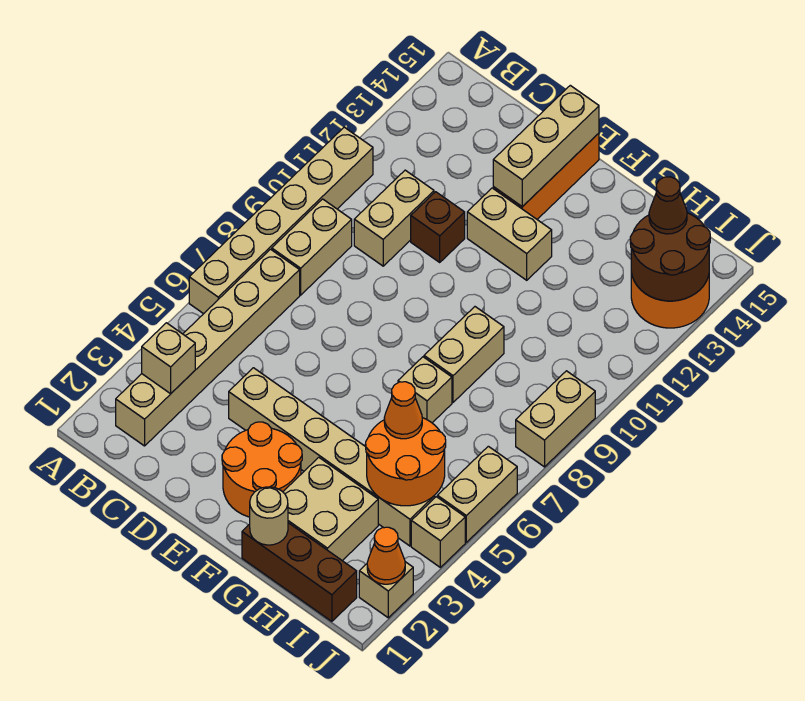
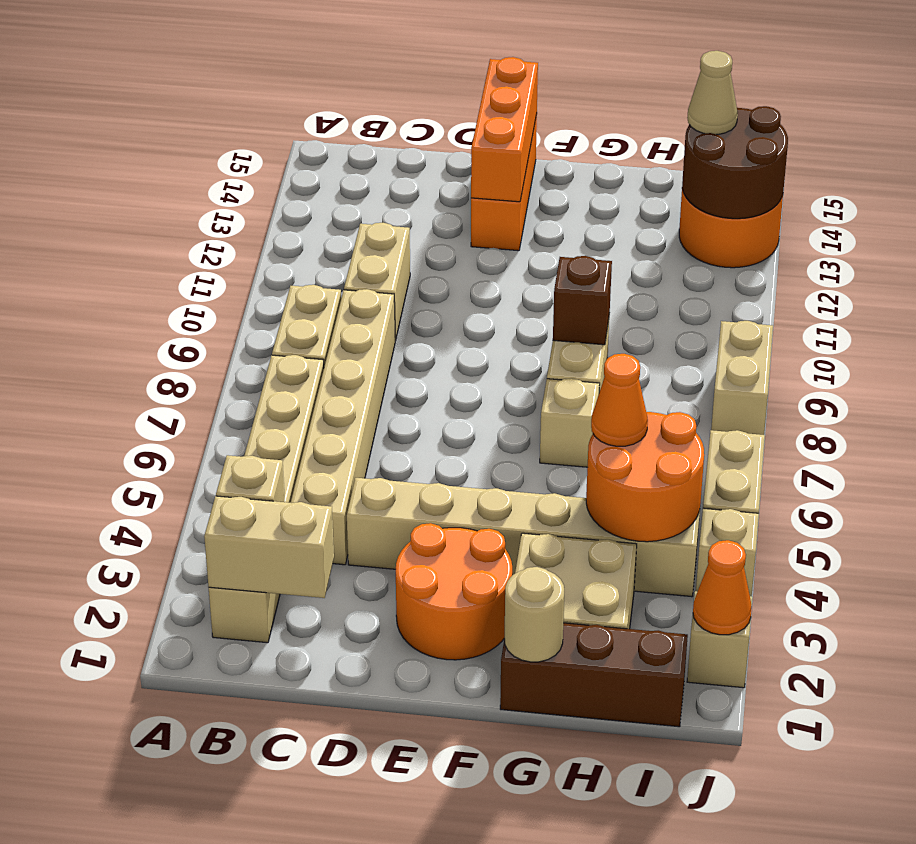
tan 1x6 brick [189,127,373,314] -> tan 1x6 brick moved to [291,289,395,565]
brown 1x1 brick [411,192,465,262] -> brown 1x1 brick moved to [553,256,612,345]
tan 1x2 brick [467,188,552,280] -> tan 1x2 brick moved to [204,496,334,598]
tan 1x3 brick [493,85,599,207] -> orange 1x3 brick [471,57,538,202]
brown 1x1 cone [649,177,687,234] -> tan 1x1 cone [687,51,738,134]

